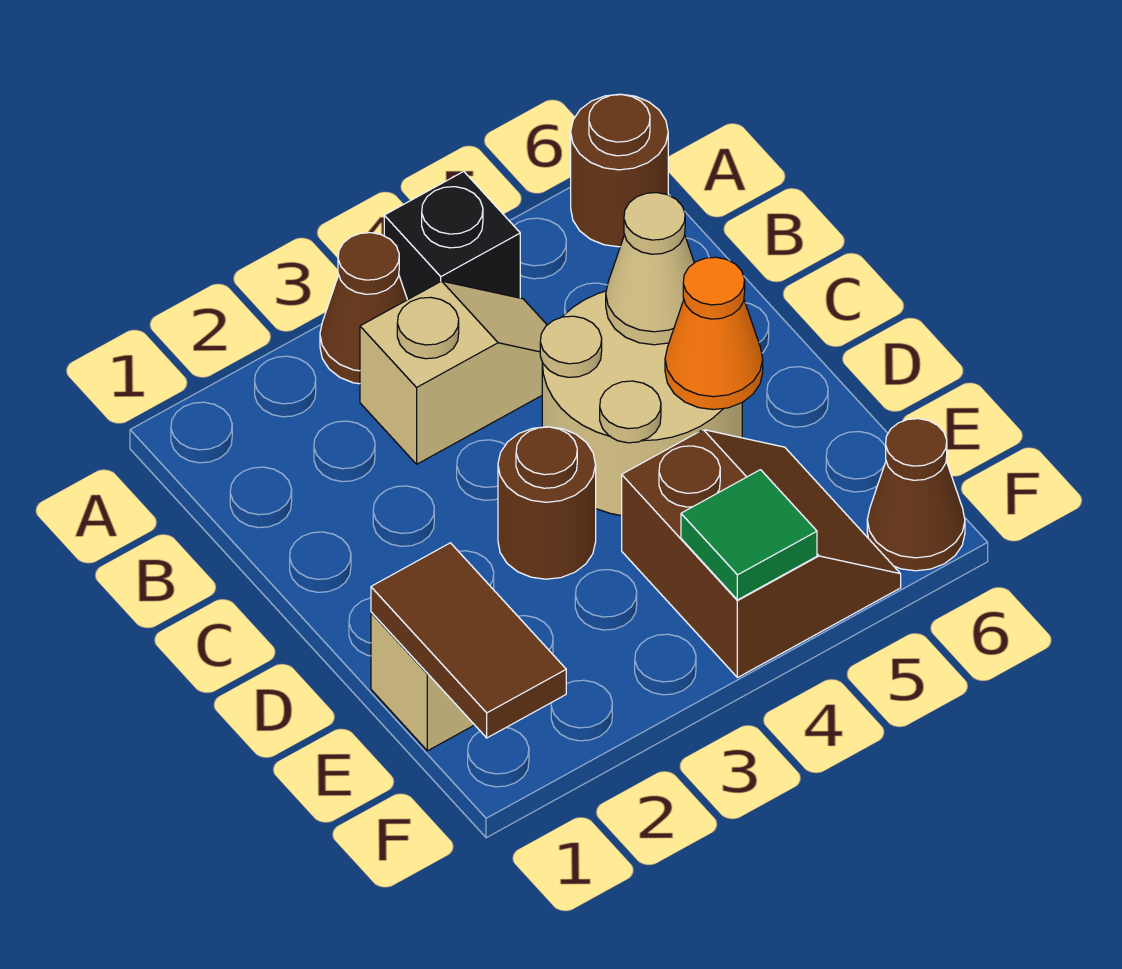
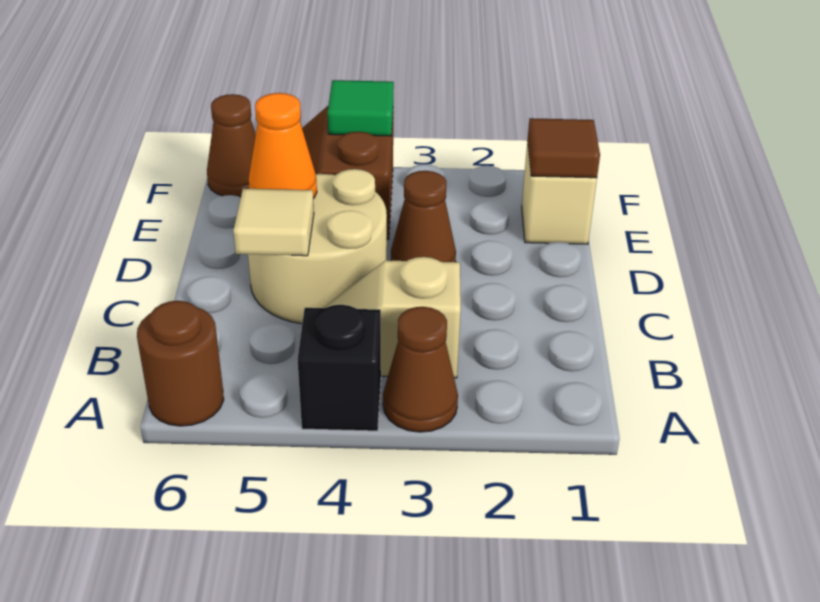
tan 1x1 cone [606,193,694,345] -> tan 1x1 tile [233,189,314,256]
brown 1x1 round brick [498,427,596,579] -> brown 1x1 cone [391,171,456,262]
brown 1x2 tile [371,543,566,738] -> brown 1x1 tile [527,118,600,178]

